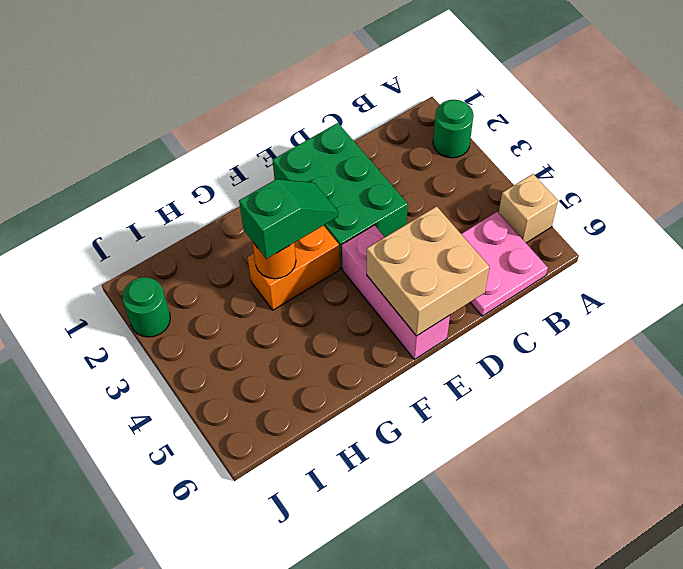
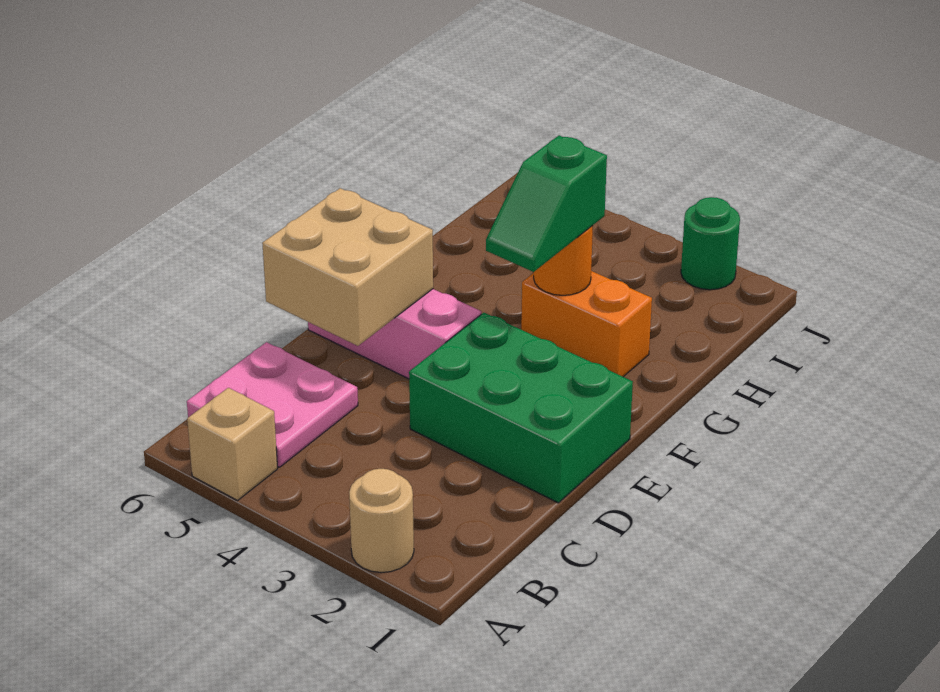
green 1x1 round brick [433,100,474,158] -> tan 1x1 round brick [349,469,414,572]
orange 1x2 brick [248,225,340,310] -> orange 1x2 brick turned to [521,271,652,377]

